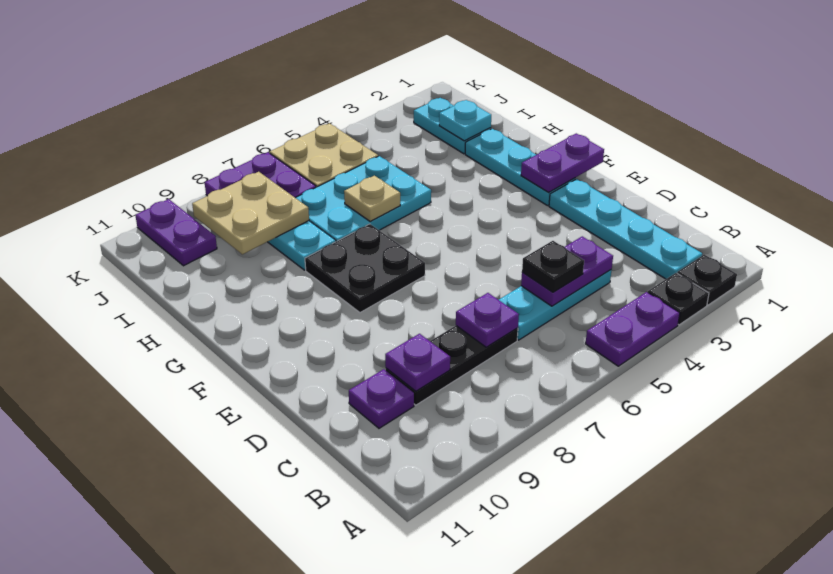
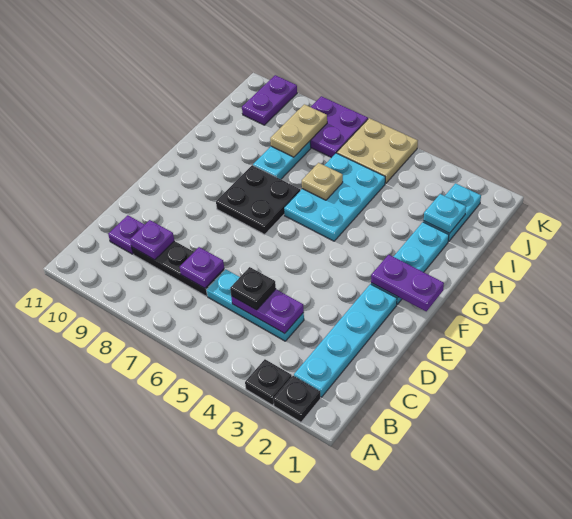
purple 1x2 plate [586,292,680,366] -> none
cyan 2x3 plate [296,156,431,242] -> cyan 2x3 plate turned to [284,153,385,241]
tan 2x2 plate [192,172,309,254] -> tan 1x2 plate [270,104,327,157]

